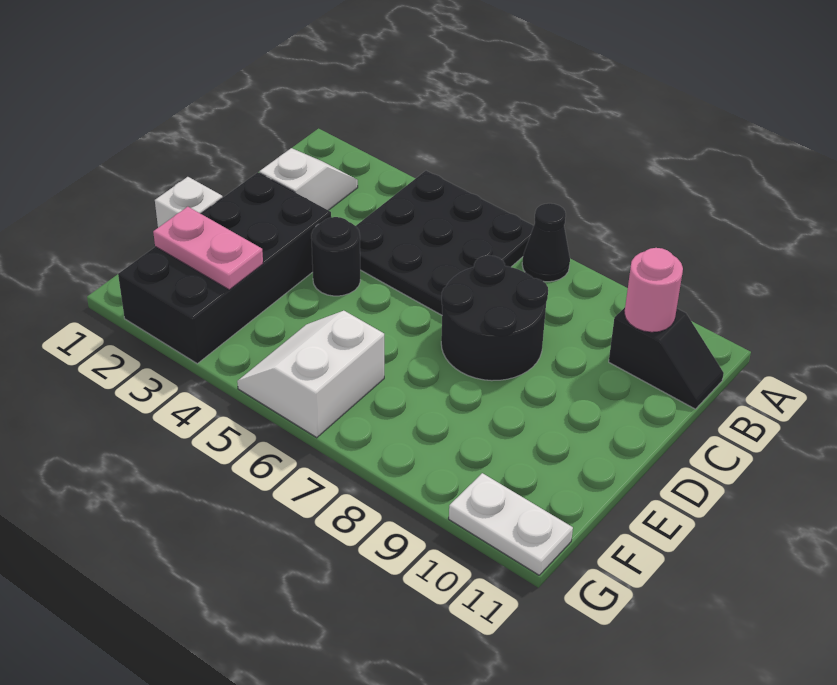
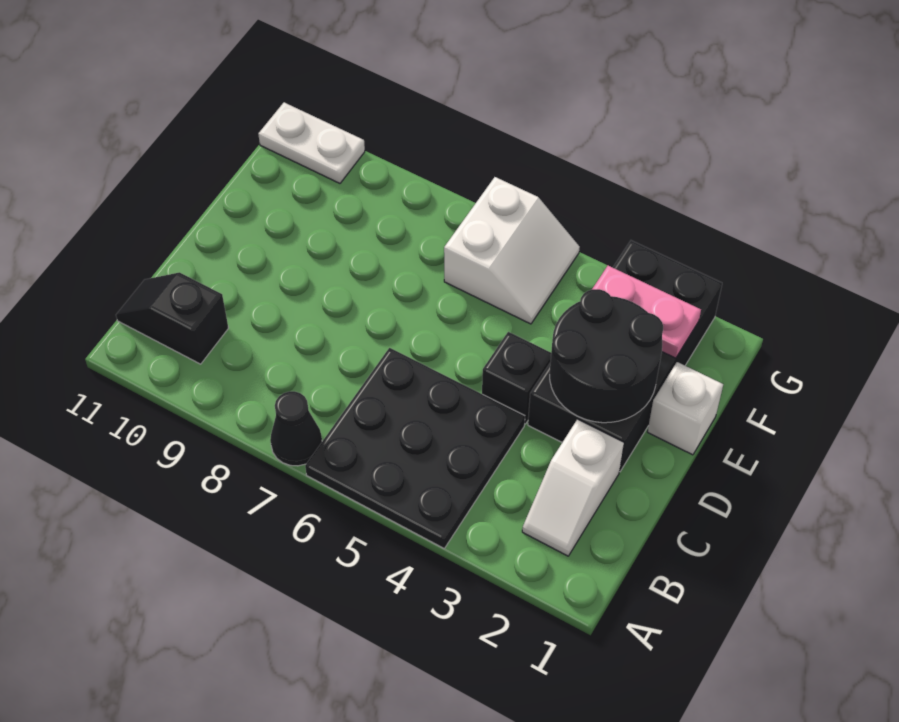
pink 1x1 round brick [624,248,683,332] -> none
black 2x2 round brick [441,255,548,381] -> black 2x2 round brick moved to [550,289,663,423]
black 1x1 round brick [311,217,360,296] -> black 1x1 brick [482,332,551,424]

